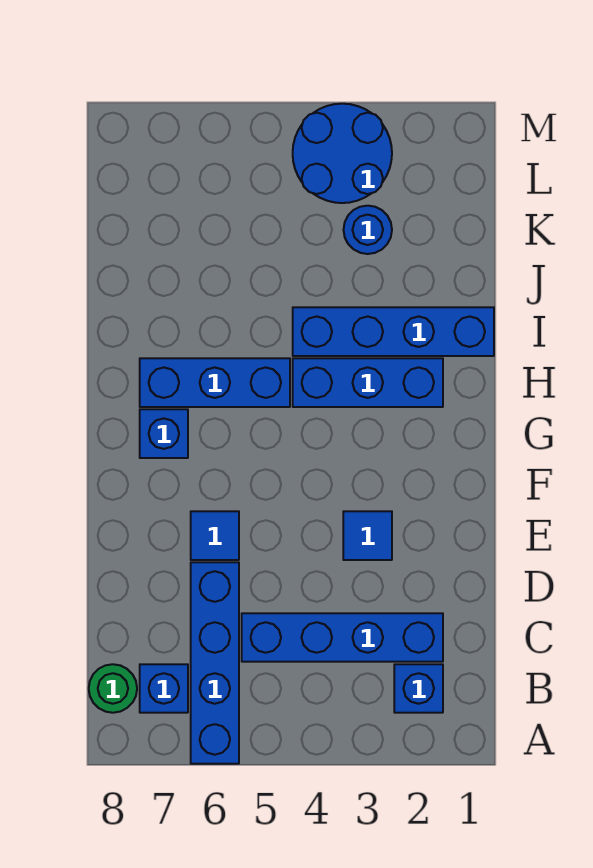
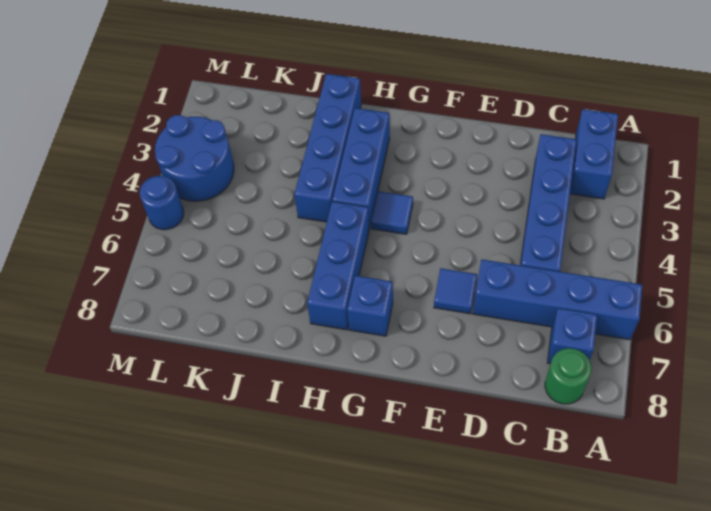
blue 1x1 brick [394,664,443,713] -> blue 1x2 brick [570,109,618,199]
blue 1x1 tile [343,511,392,560] -> blue 1x1 tile moved to [371,191,413,234]
blue 1x1 round brick [344,206,392,254] -> blue 1x1 round brick moved to [140,176,184,230]

